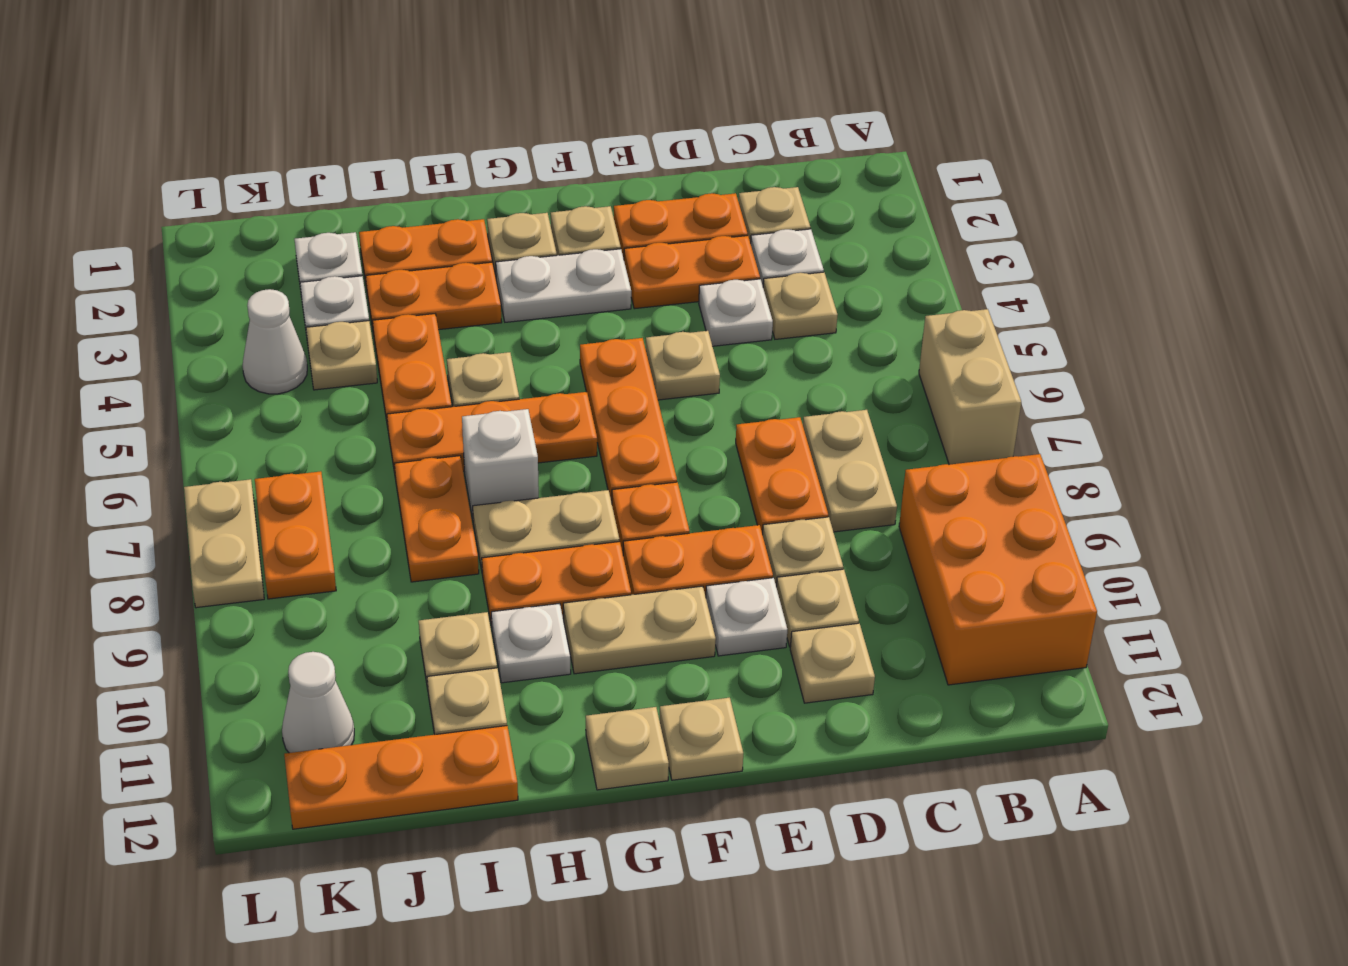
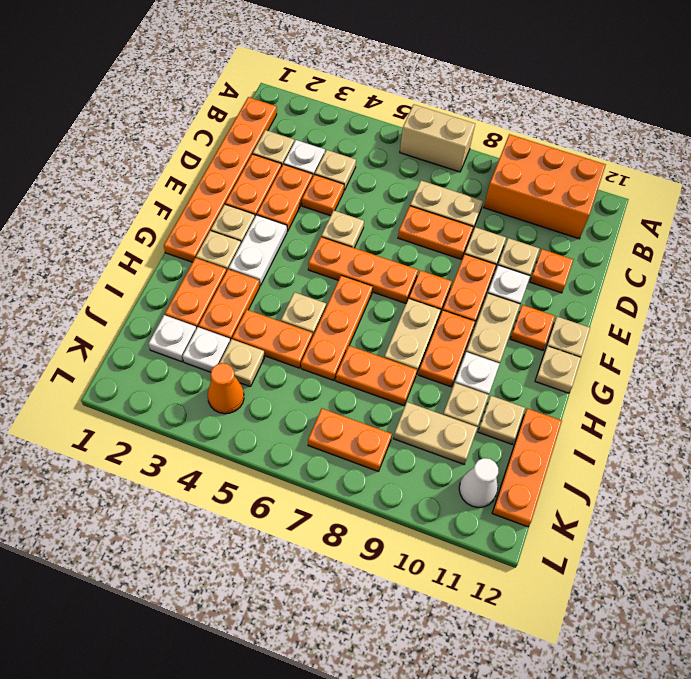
none -> orange 1x6 plate [164,97,277,262]
white 1x1 plate [699,279,773,346] -> orange 1x1 plate [302,174,344,216]
tan 1x1 plate [790,623,875,703] -> orange 1x1 plate [530,249,573,293]
none -> orange 1x1 plate [510,305,555,350]
white 1x1 brick [462,409,539,519] -> none
white 1x1 cone [243,289,307,394] -> orange 1x1 cone [208,363,244,414]
tan 1x2 plate [184,479,264,608] -> tan 1x2 plate moved to [393,402,478,464]

